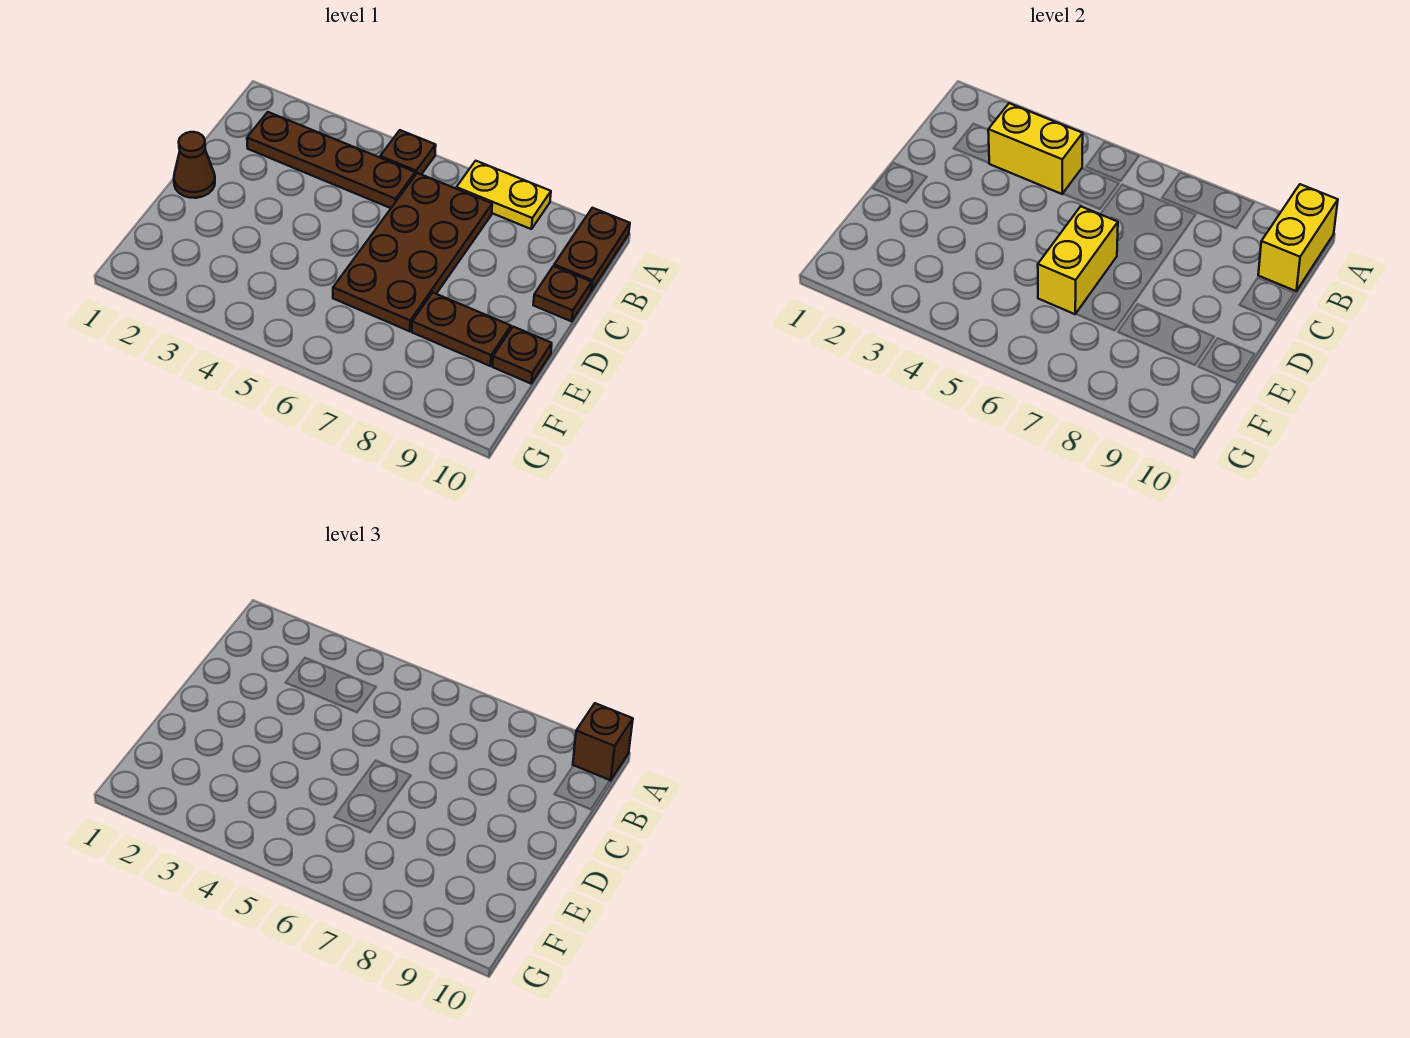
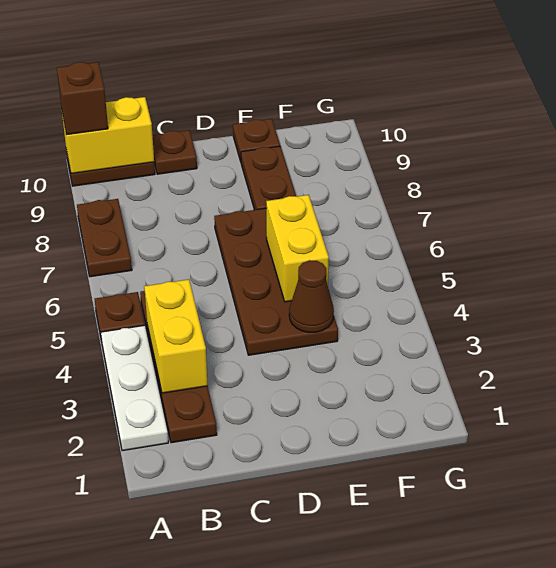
none -> white 1x3 plate [101,325,168,451]
yellow 1x2 plate [456,161,551,229] -> brown 1x2 plate [77,199,132,277]
brown 2x4 plate [333,173,492,331] -> brown 2x4 plate turned to [214,208,338,355]
brown 1x1 cone [174,132,215,198] -> brown 1x1 cone moved to [289,260,334,332]
yellow 1x2 brick [1038,206,1118,314] -> yellow 1x2 brick turned to [266,195,329,302]

